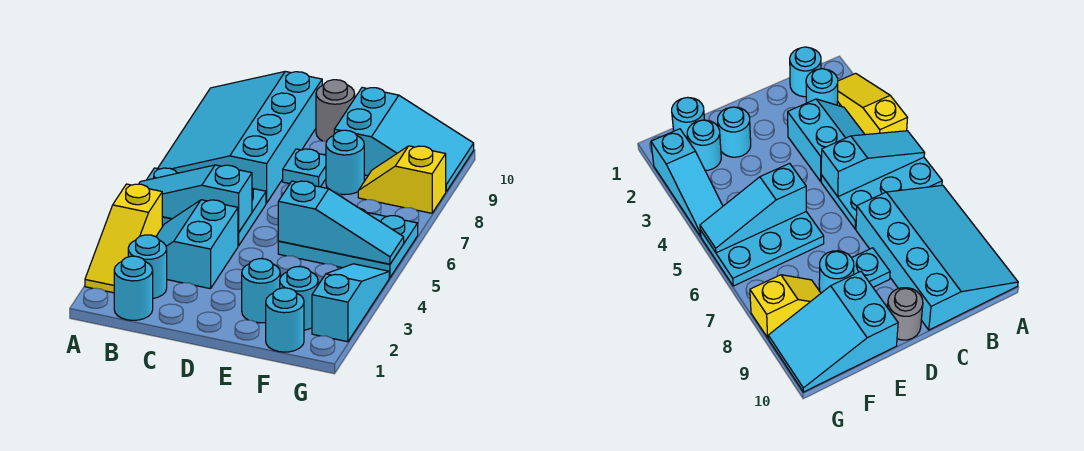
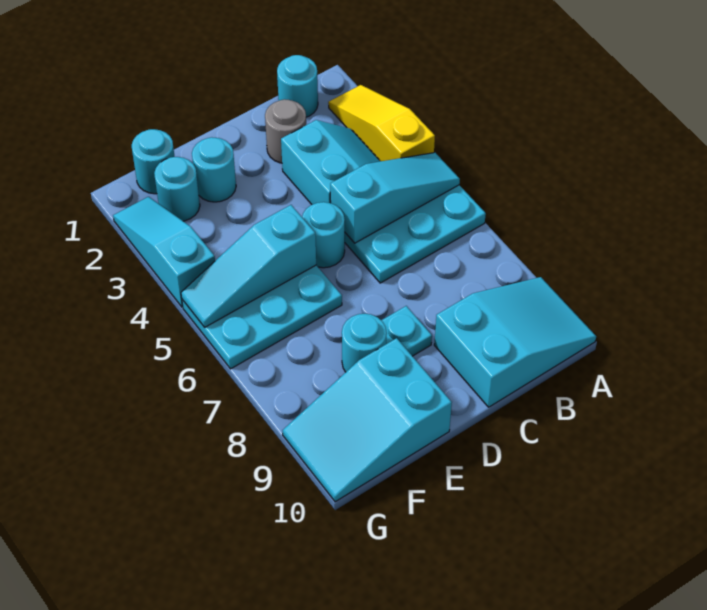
cyan 3x4 slope [158,71,322,203] -> cyan 2x3 slope [434,277,596,407]
cyan 1x1 round brick [128,235,167,298] -> cyan 1x1 round brick moved to [302,202,345,268]
grey 1x1 round brick [316,80,355,142] -> grey 1x1 round brick moved to [265,99,306,163]
yellow 1x2 slope [358,146,446,213] -> none
cyan 1x3 slope [312,264,389,342] -> cyan 1x3 slope turned to [113,197,215,307]

